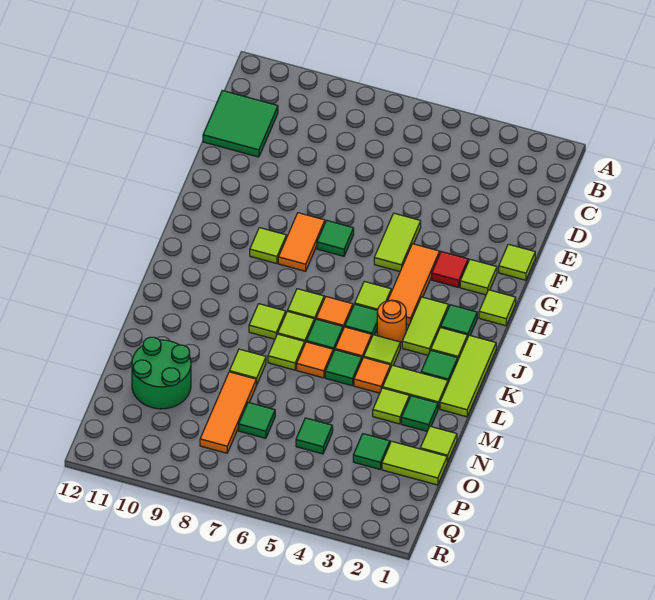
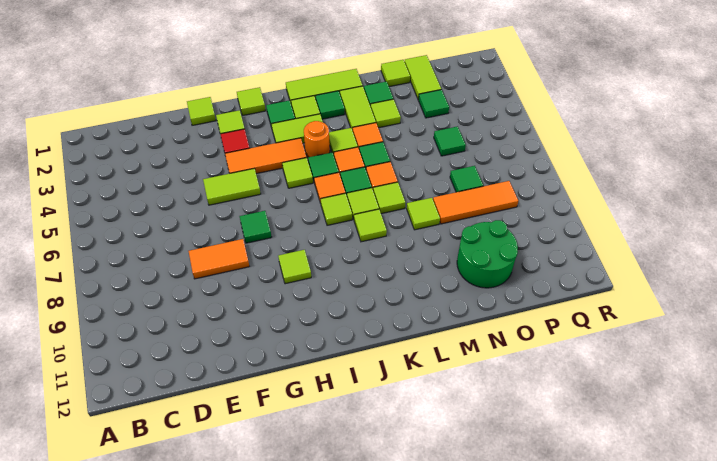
green 2x2 tile [203,91,278,157] -> none
orange 1x2 tile [278,213,325,271] -> orange 1x2 tile moved to [189,239,249,279]

